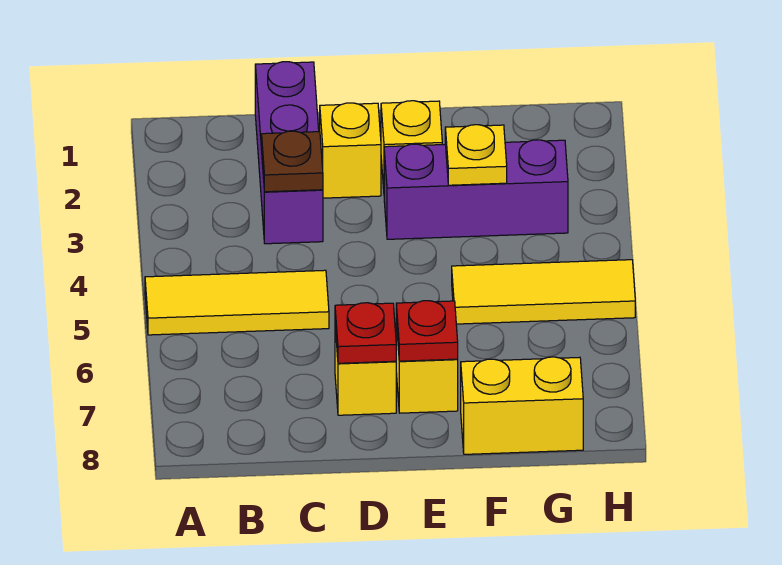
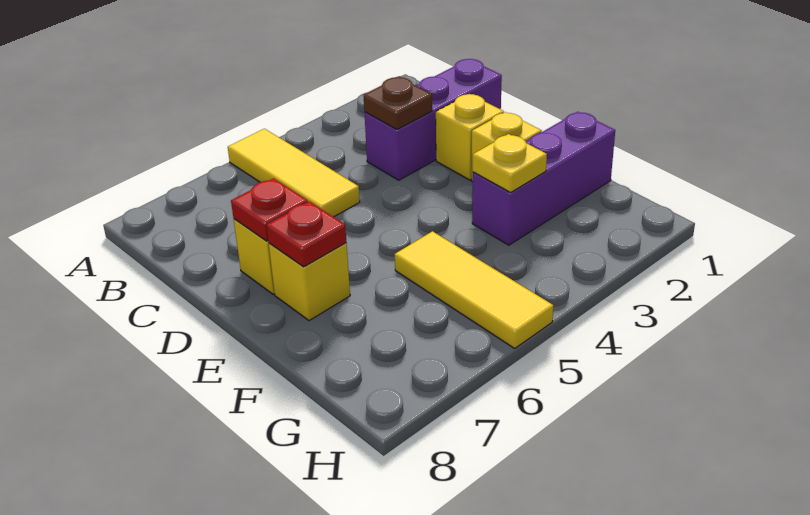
purple 1x3 brick [384,140,568,239] -> purple 1x3 brick turned to [472,112,615,245]
yellow 1x2 brick [461,357,583,454] -> none

